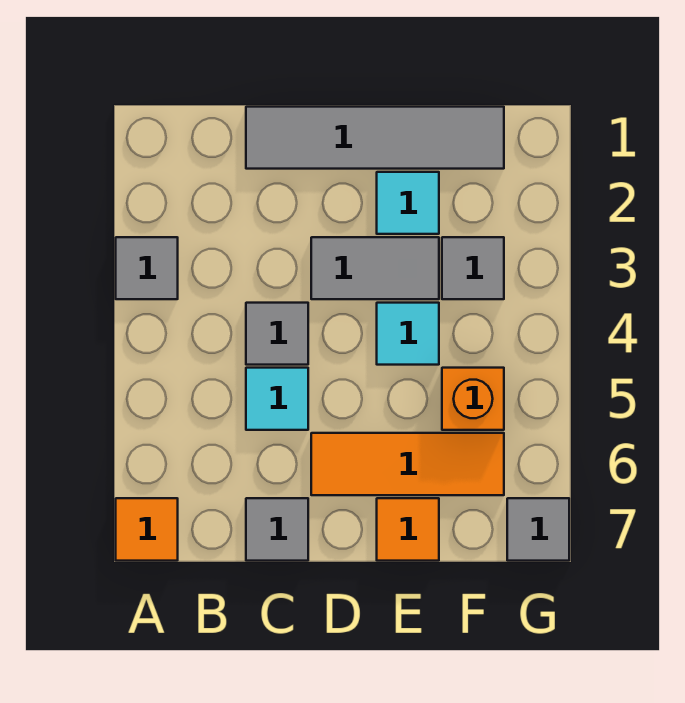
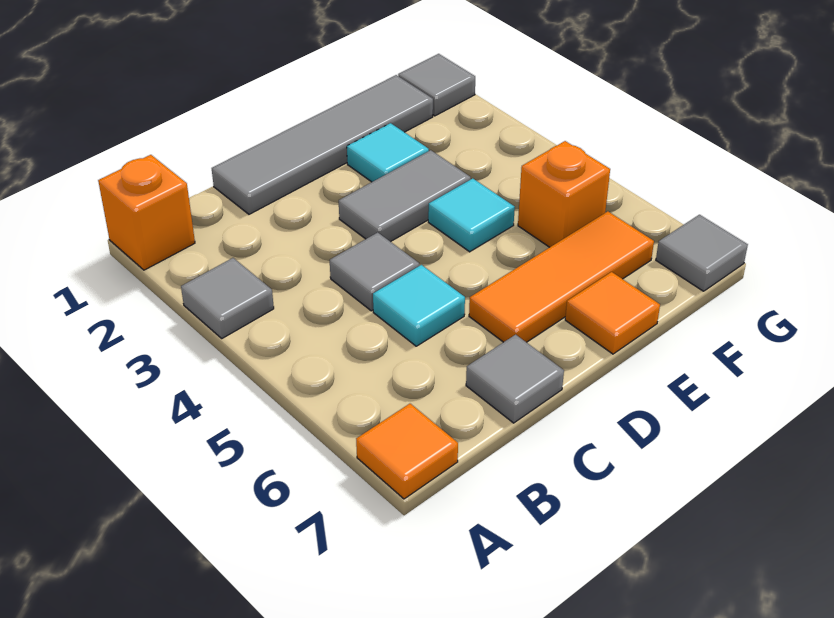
none -> orange 1x1 brick [98,155,195,270]
grey 1x1 tile [442,237,504,299] -> grey 1x1 tile moved to [398,54,475,116]

